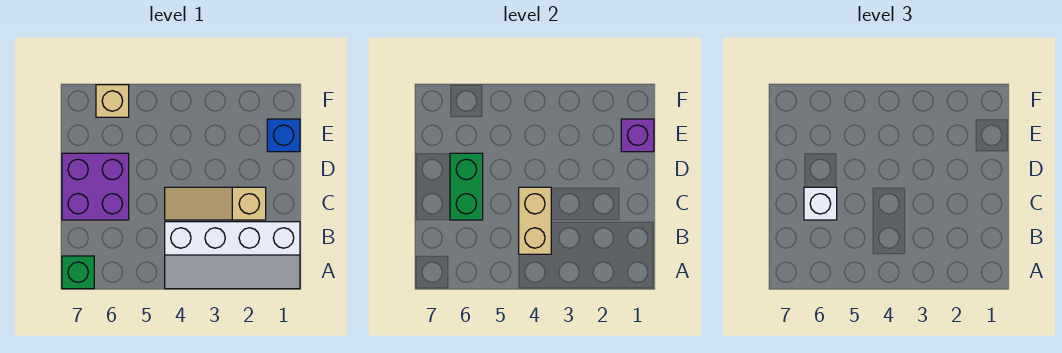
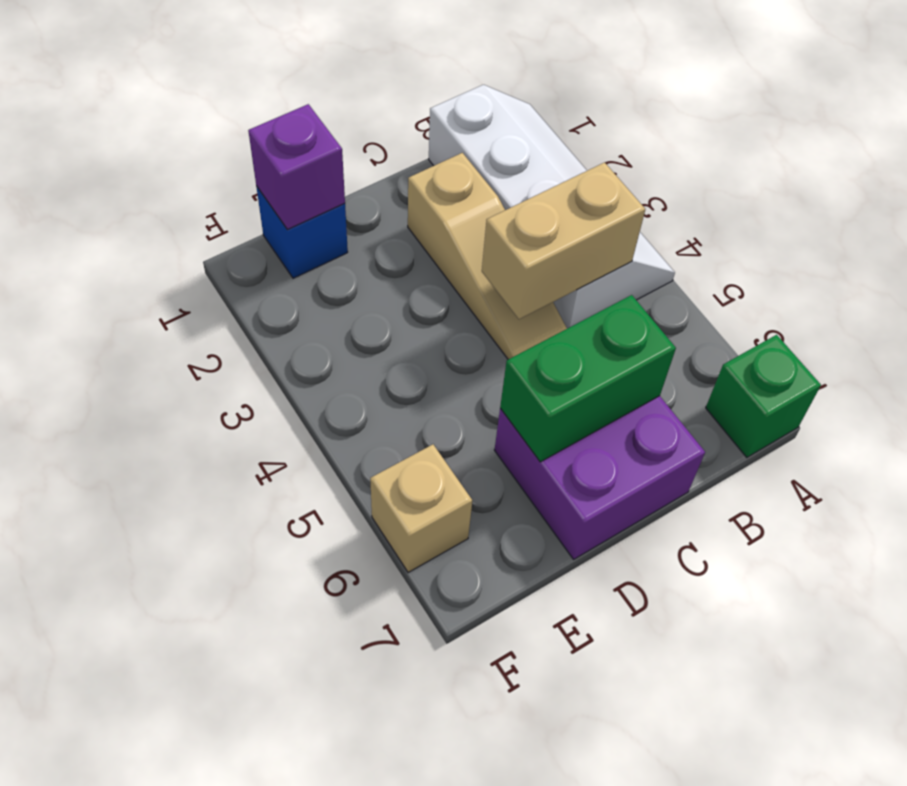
white 1x1 brick [804,187,837,220] -> none

